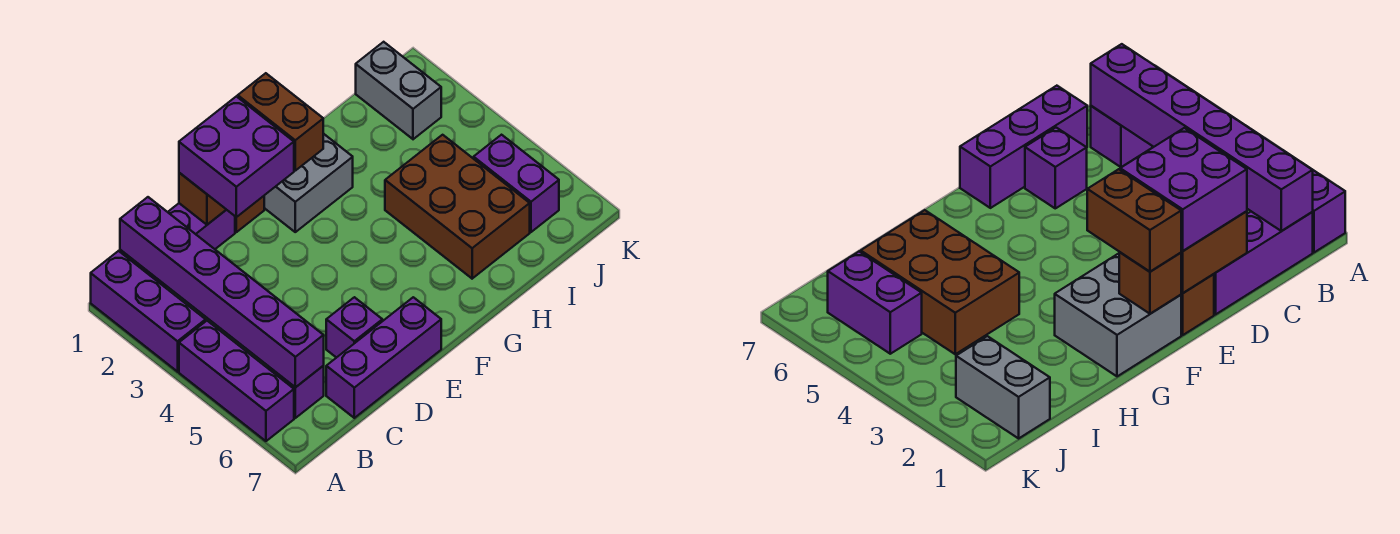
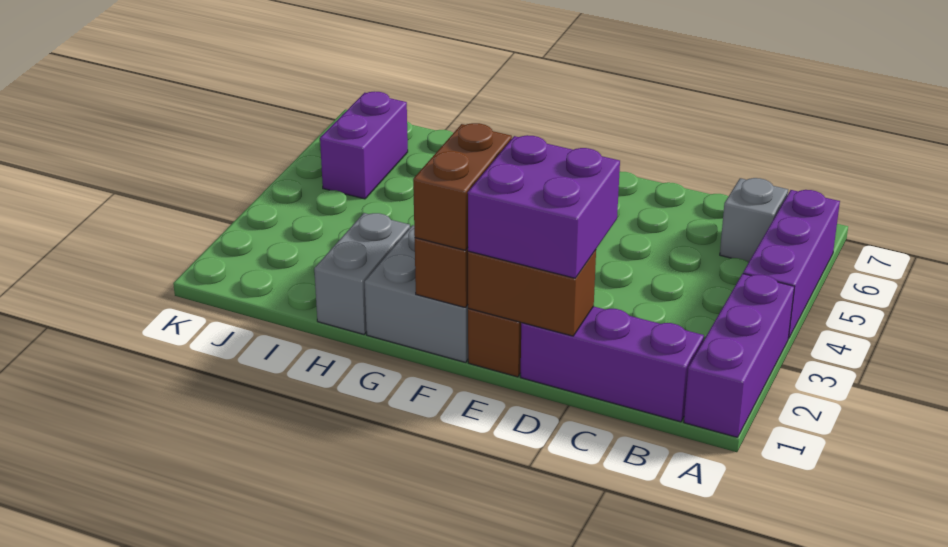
purple 1x6 brick [120,197,324,387] -> none
purple 1x1 brick [267,366,324,418] -> grey 1x1 brick [720,178,788,262]
purple 1x3 brick [326,297,441,418] -> none
purple 1x1 brick [326,297,382,358] -> none
brown 2x3 brick [385,135,530,279] -> none
grey 1x2 brick [356,42,441,139] -> grey 1x2 brick moved to [314,213,410,334]

